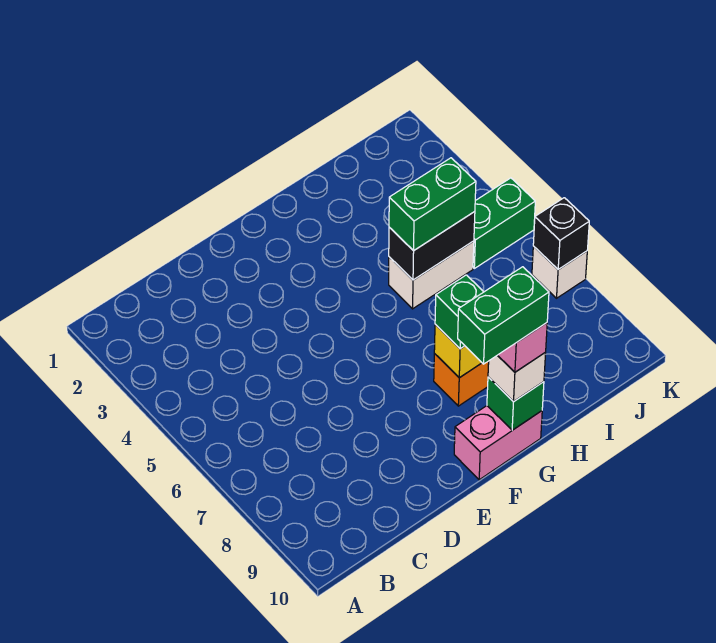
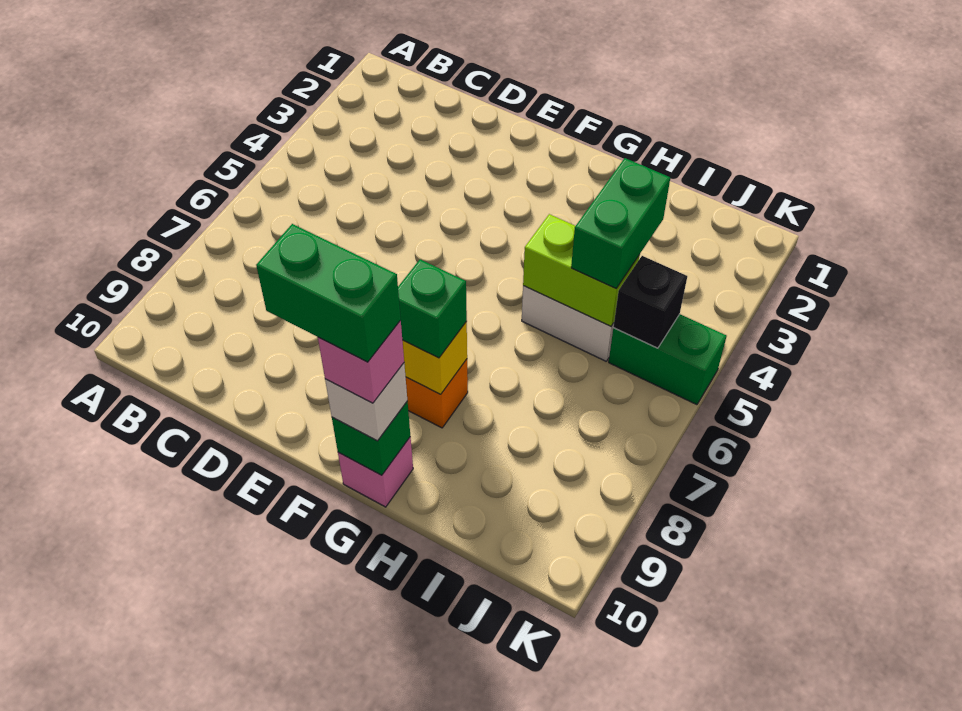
pink 1x2 brick [454,406,542,480] -> pink 1x1 brick [338,437,413,507]
black 1x2 brick [389,212,475,280] -> lime 1x2 brick [523,214,639,326]
green 1x2 brick [389,158,476,251] -> green 1x2 brick turned to [571,158,670,288]
white 1x1 brick [532,246,587,298] -> none
black 1x1 brick [533,198,589,269] -> black 1x1 brick moved to [613,256,687,348]

